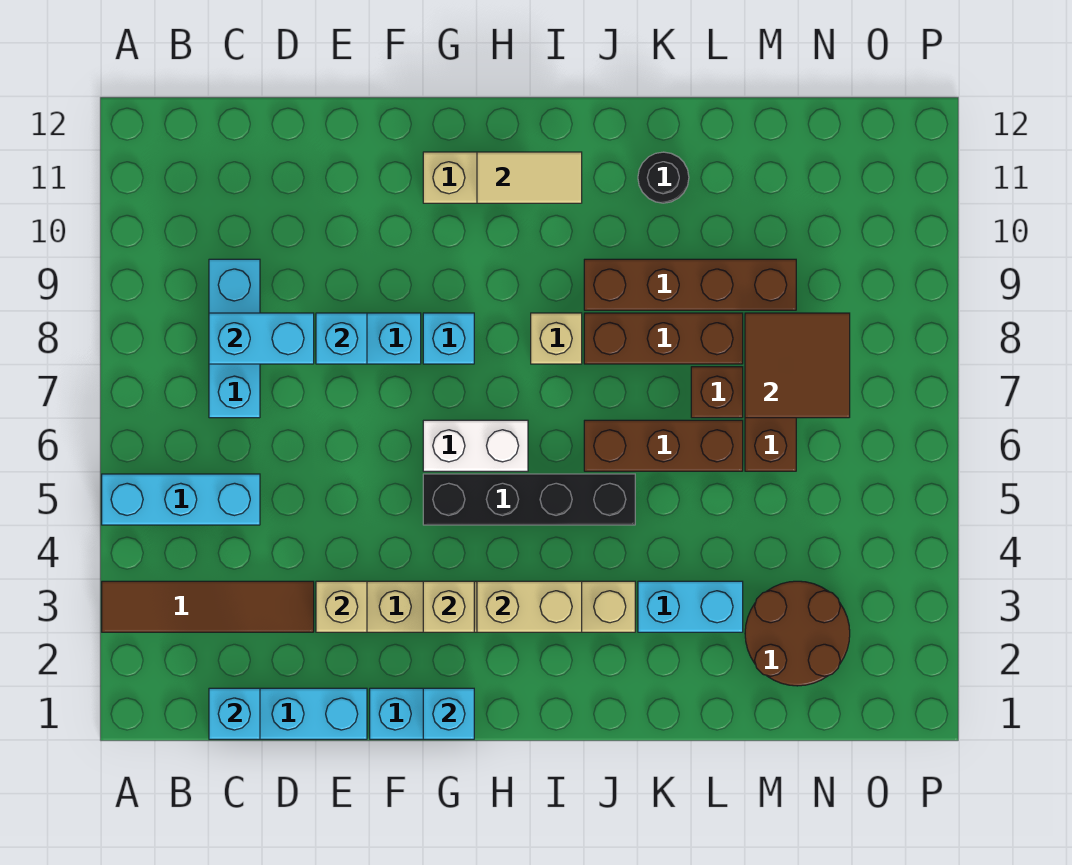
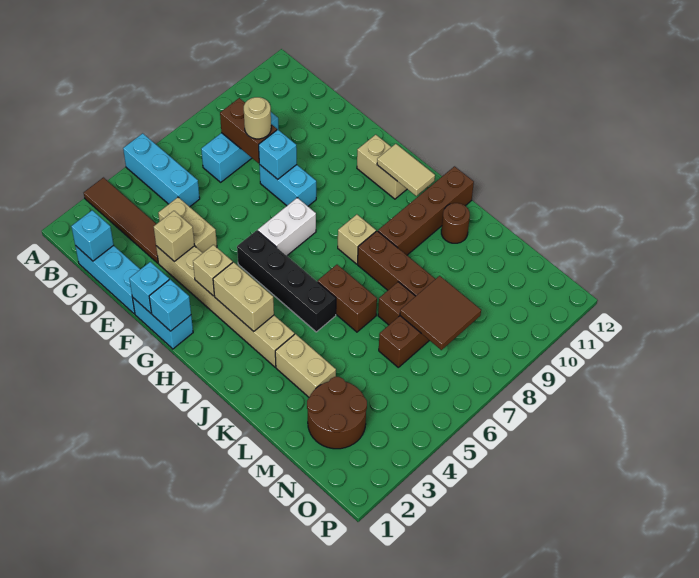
cyan 1x2 brick [209,313,314,364] -> brown 1x2 brick [220,98,277,163]
none -> tan 1x2 brick [158,197,217,253]
none -> tan 1x1 round brick [244,97,271,139]
white 1x2 brick [423,420,528,471] -> white 1x2 brick turned to [258,198,316,256]
cyan 1x1 brick [423,313,474,364] -> cyan 1x1 brick moved to [129,262,169,313]
brown 1x3 brick [584,420,743,471] -> brown 1x2 brick [318,265,377,332]
brown 1x4 brick [584,259,796,310] -> brown 1x4 brick turned to [378,166,474,255]
cyan 1x2 brick [638,581,743,632] -> tan 1x2 brick [275,334,336,397]
black 1x1 round brick [638,152,689,203] -> brown 1x1 round brick [441,203,470,243]

